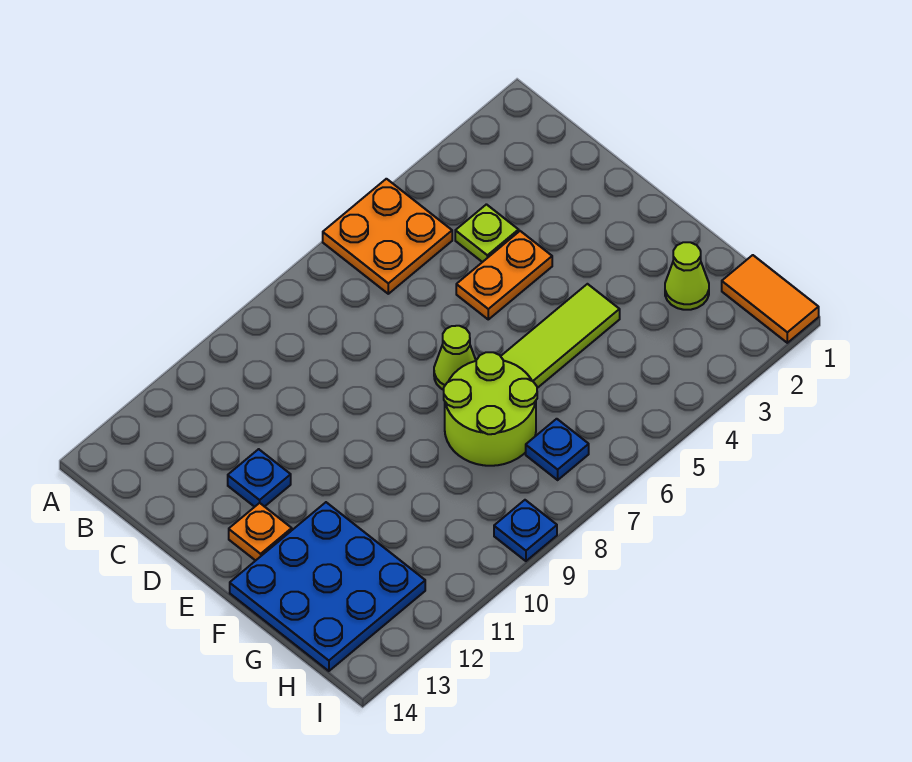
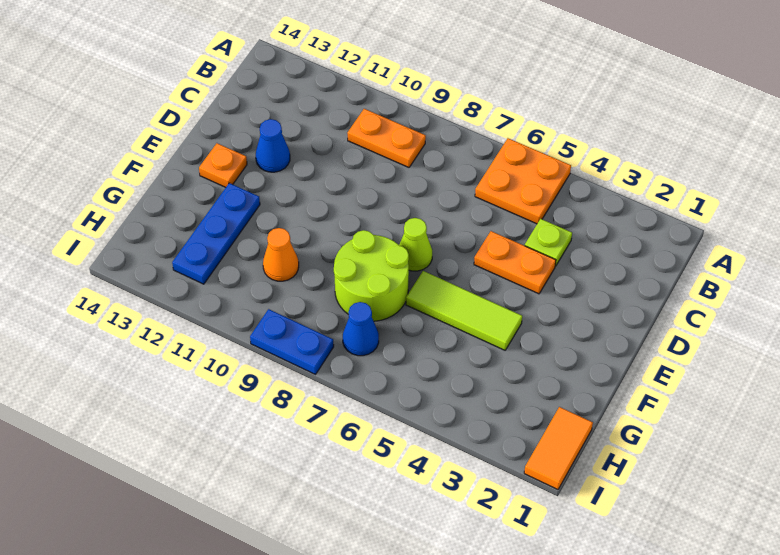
none -> orange 1x2 plate [347,109,426,167]
blue 1x1 plate [228,449,291,507] -> blue 1x1 cone [256,119,290,172]
blue 3x3 plate [230,502,425,671] -> blue 1x3 plate [172,183,260,284]
lime 1x1 cone [665,242,709,310] -> none
none -> orange 1x1 cone [263,228,299,281]
blue 1x1 plate [526,419,589,480] -> blue 1x1 cone [343,302,379,356]
blue 1x1 plate [494,500,557,561] -> blue 1x2 plate [250,309,334,374]

